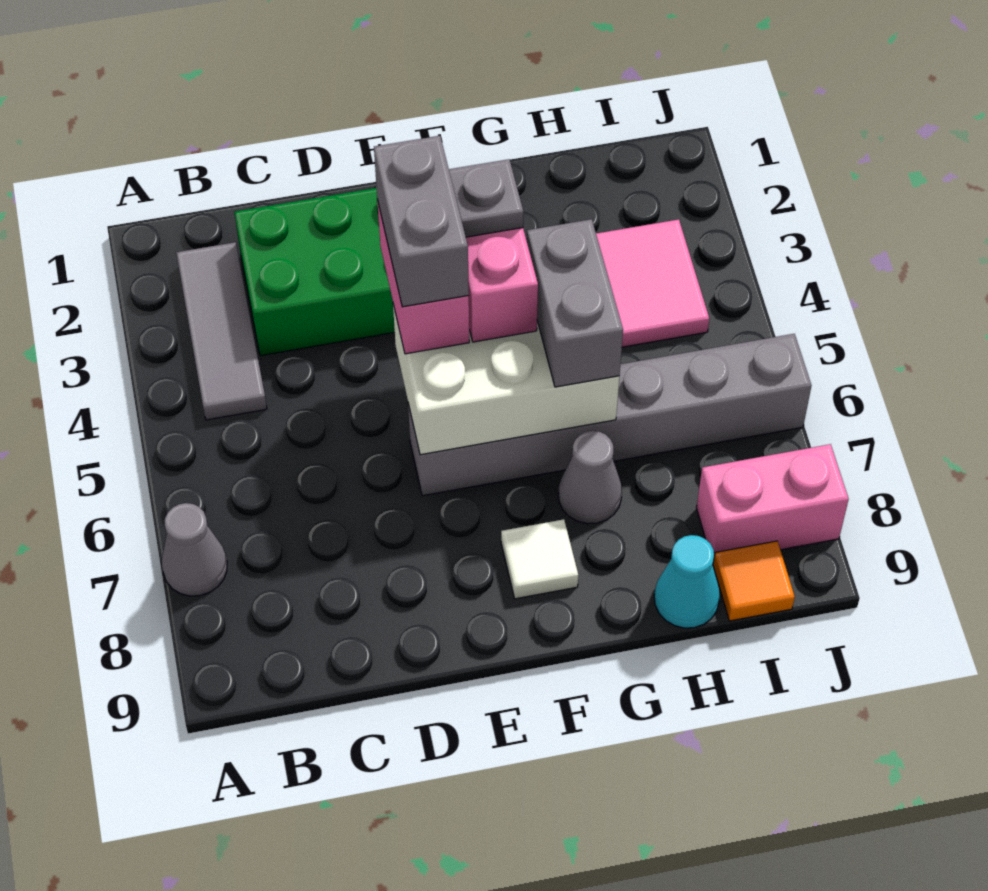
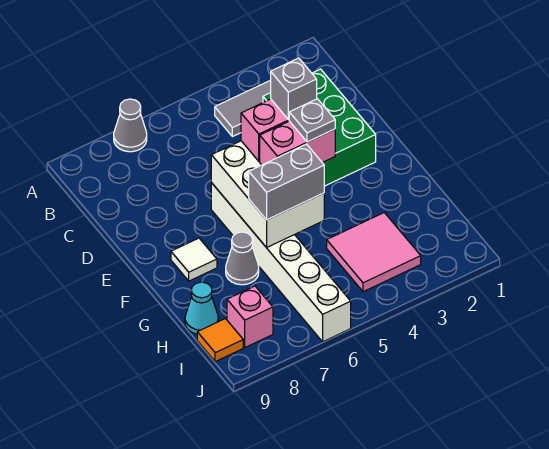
grey 1x2 brick [374,136,469,307] -> grey 1x1 brick [271,58,317,120]
grey 1x6 brick [408,334,812,496] -> white 1x6 brick [211,183,351,342]
pink 1x2 brick [697,444,849,562] -> pink 1x1 brick [227,286,273,347]

